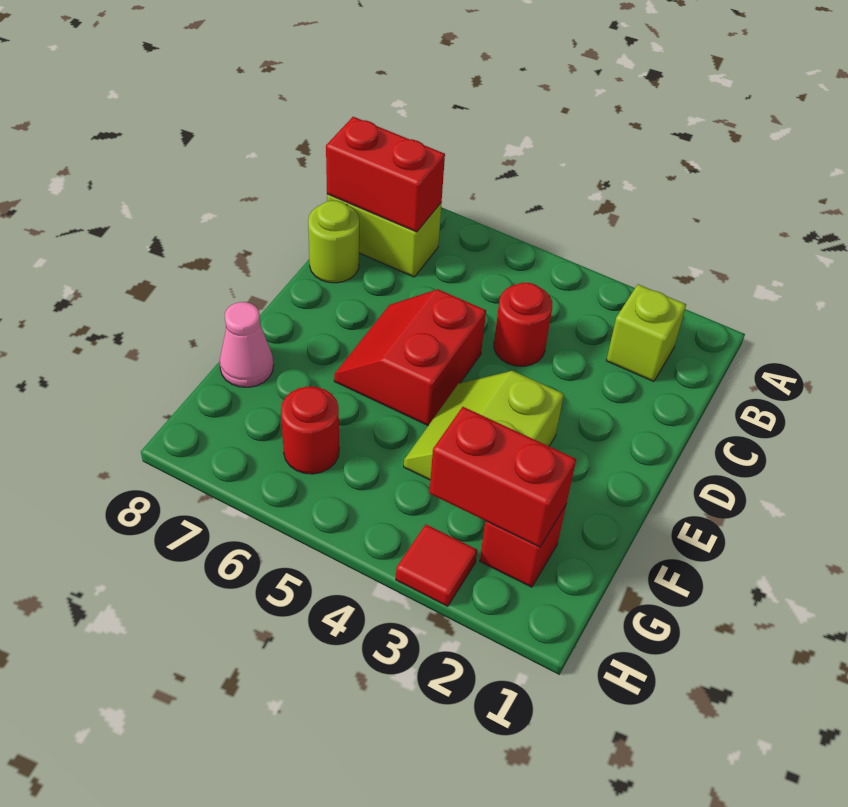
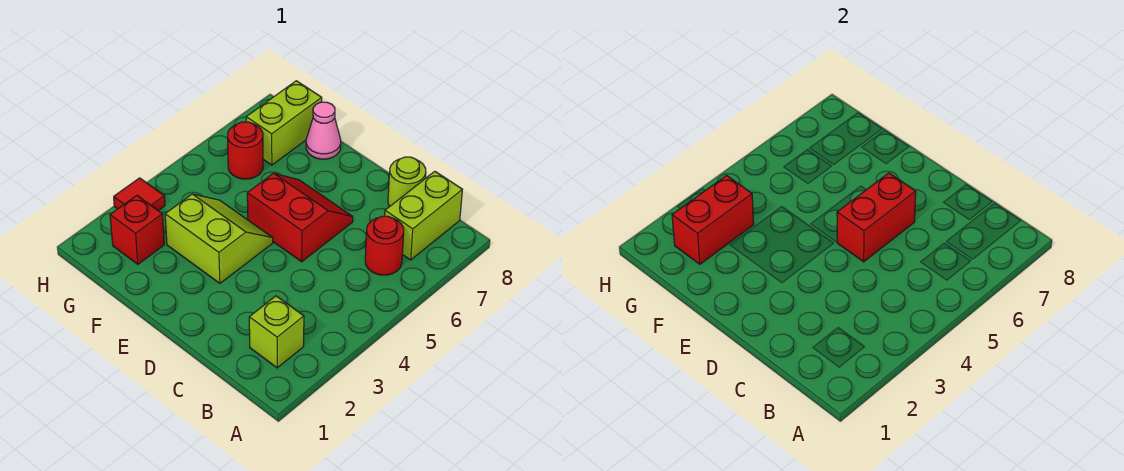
red 1x2 brick [326,117,445,232] -> red 1x2 brick moved to [837,173,916,262]
red 1x1 round brick [494,283,552,366] -> red 1x1 round brick moved to [365,216,404,275]
none -> lime 1x2 brick [246,81,322,165]

